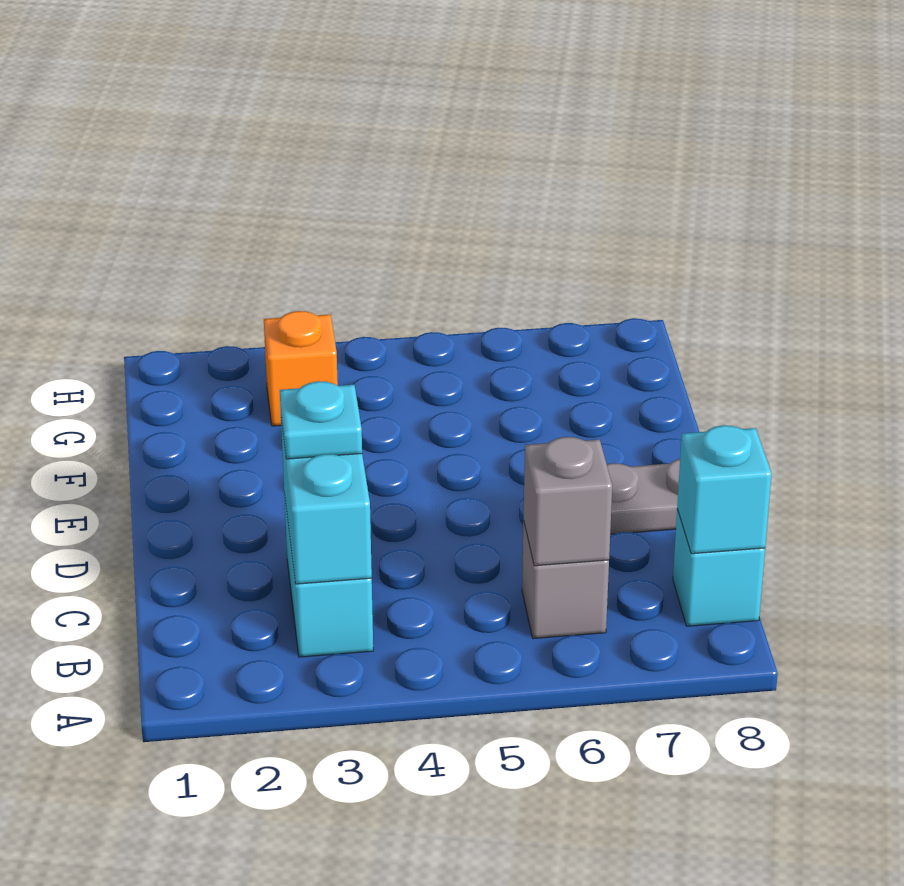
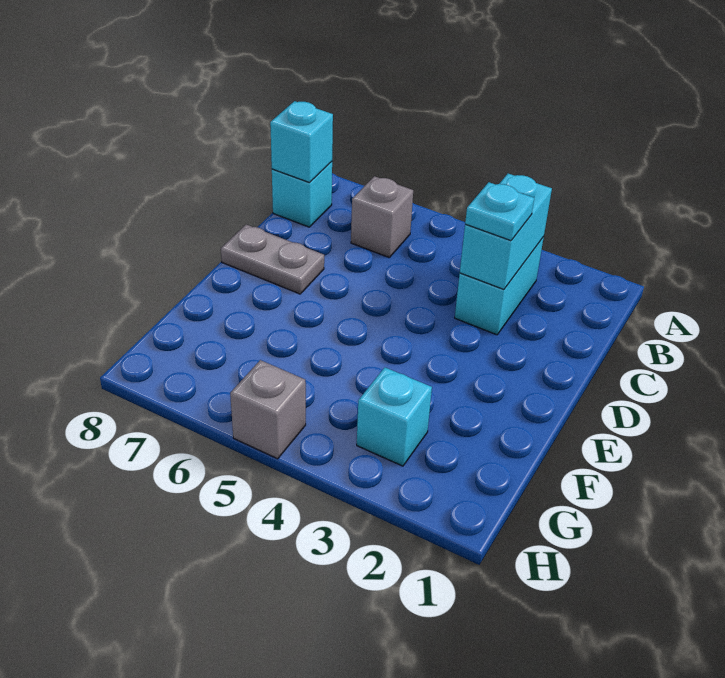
grey 1x1 brick [524,437,612,566] -> grey 1x1 brick moved to [230,360,306,459]
orange 1x1 brick [264,311,338,426] -> cyan 1x1 brick [357,368,432,466]

